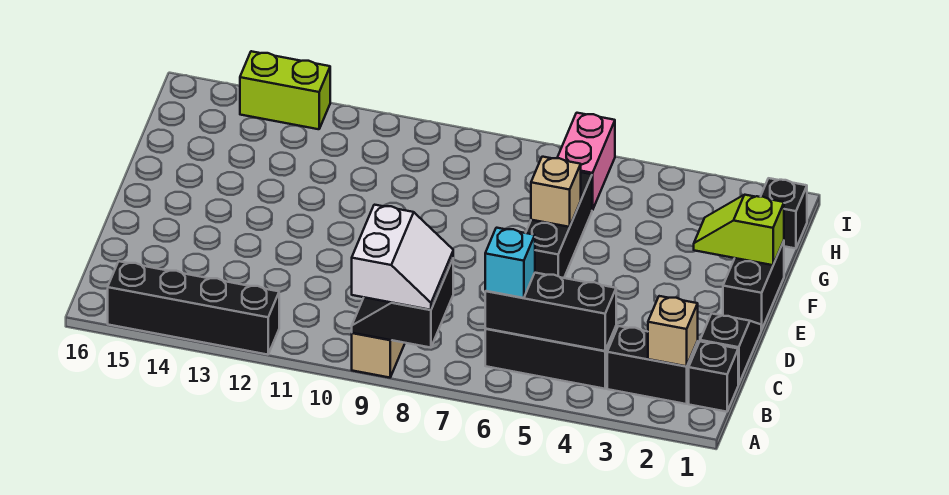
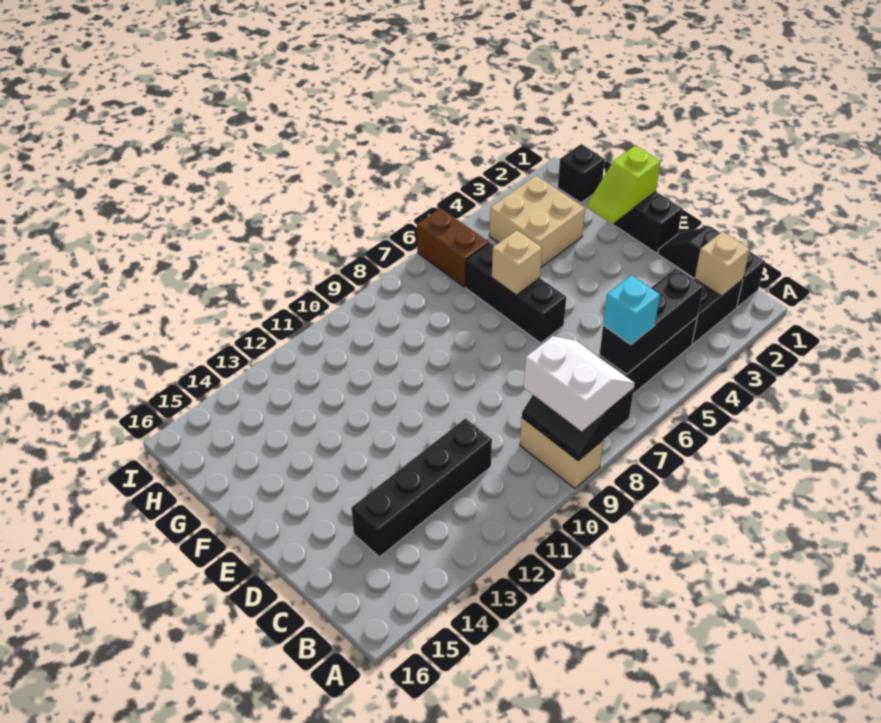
black 1x4 brick [108,261,279,355] -> black 1x4 brick moved to [352,418,492,557]
none -> tan 2x2 brick [489,176,585,267]
pink 1x2 brick [557,113,615,210] -> brown 1x2 brick [417,208,489,287]
lime 1x2 brick [240,51,330,129] -> none

